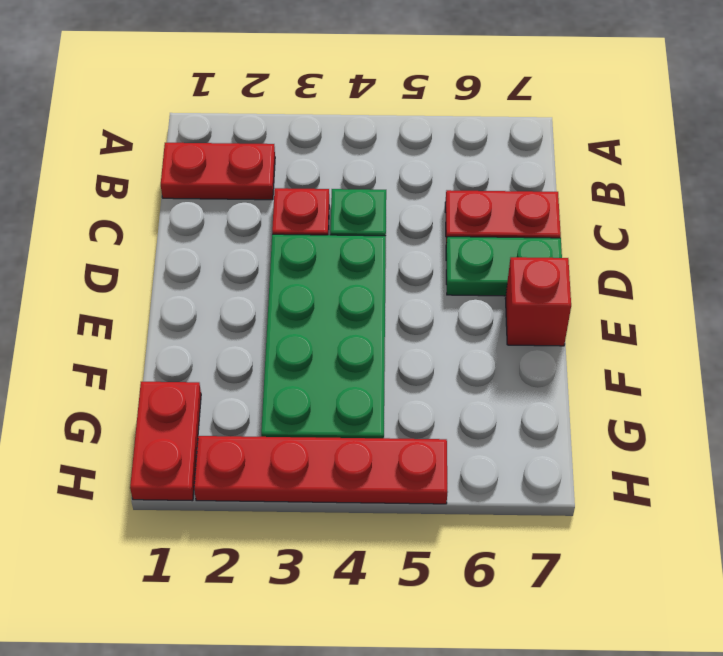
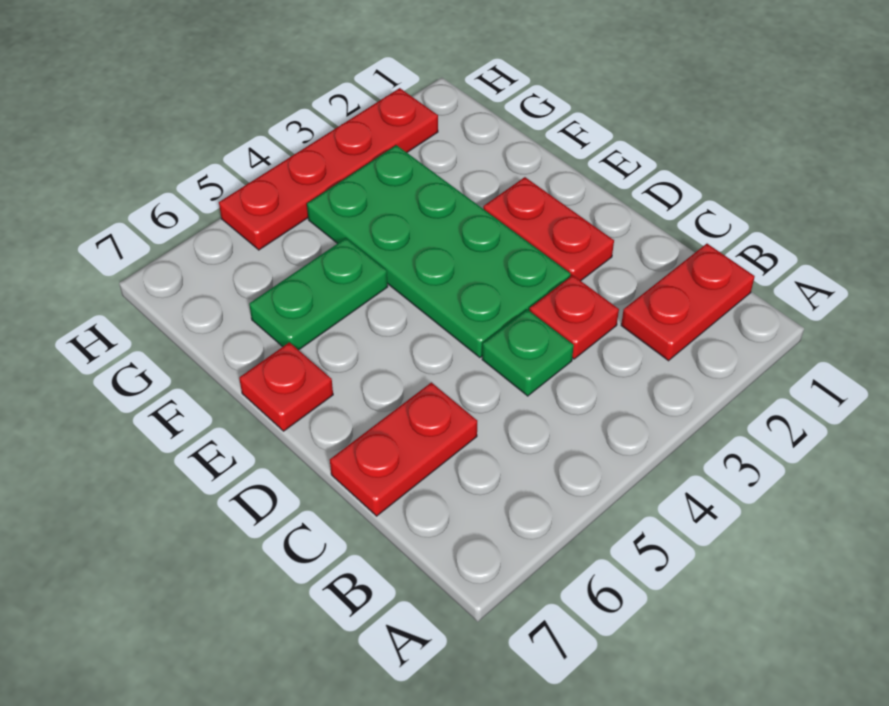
green 1x2 plate [446,237,562,296] -> green 1x2 plate moved to [249,238,388,350]
red 1x1 brick [505,257,571,346] -> red 1x1 plate [239,342,333,431]
red 1x2 plate [130,382,201,501] -> red 1x2 plate moved to [483,177,614,281]

